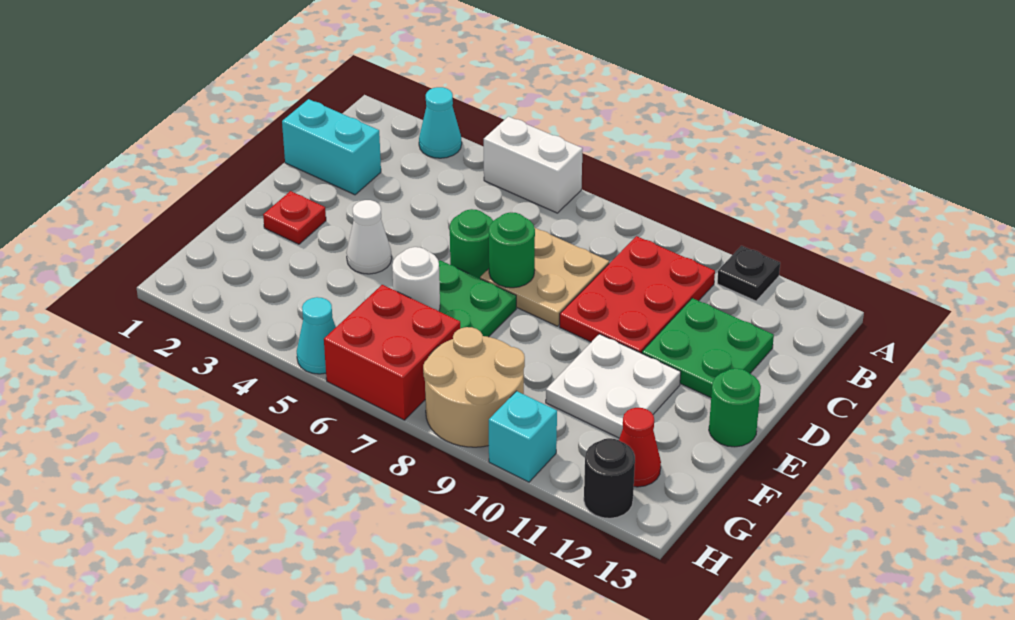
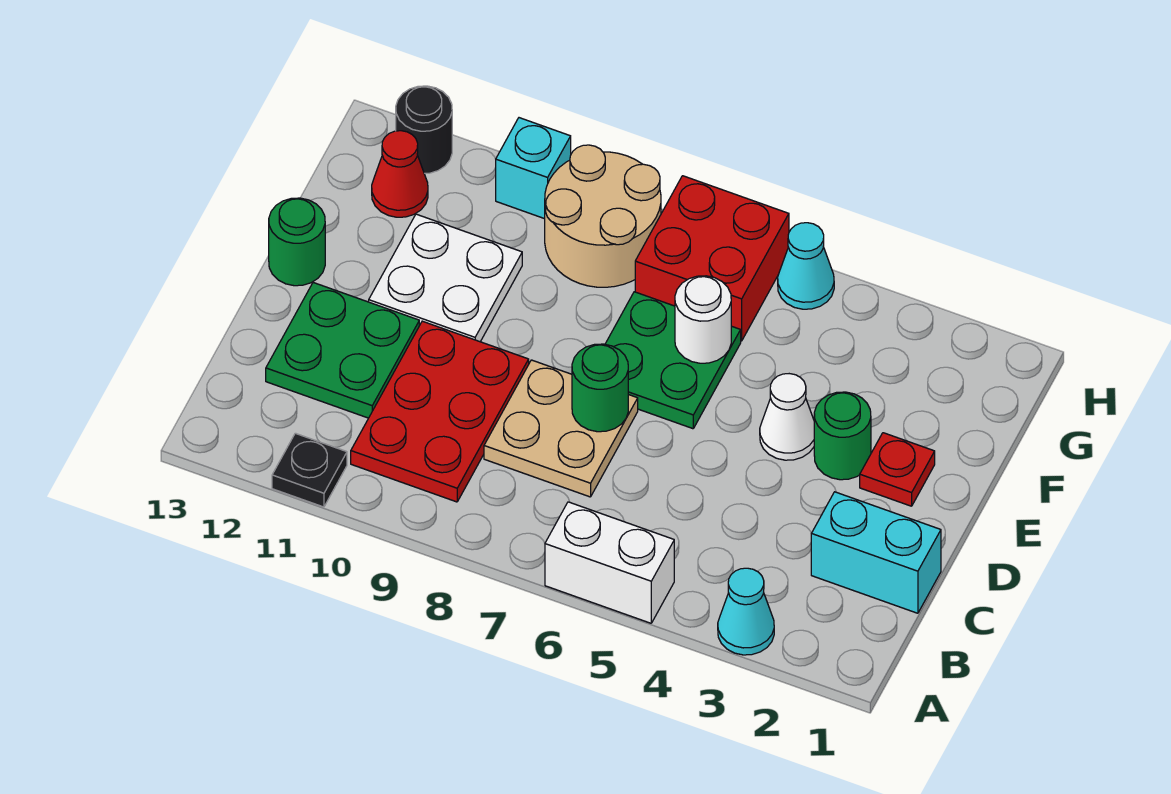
green 1x1 round brick [450,209,493,278] -> green 1x1 round brick moved to [814,392,871,480]

